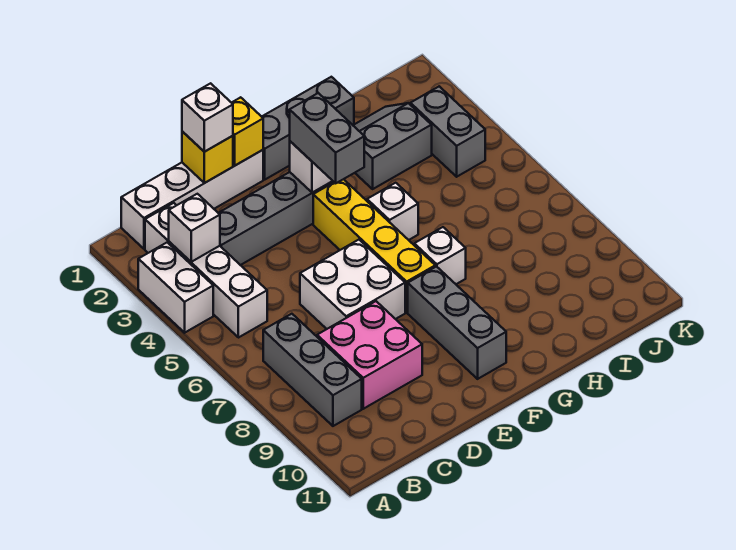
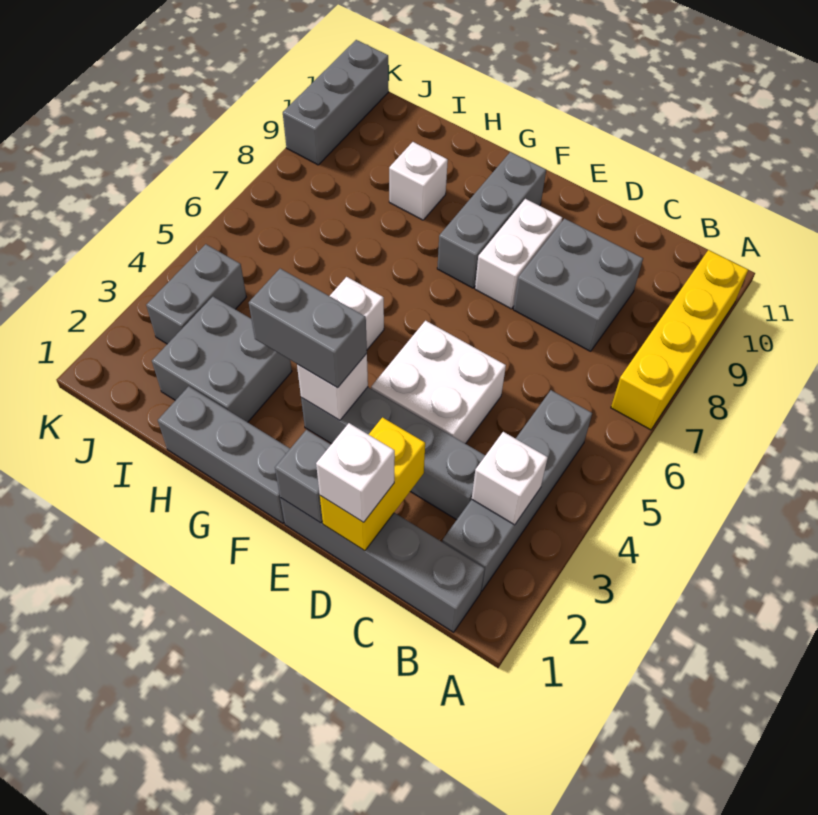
white 1x2 brick [138,242,213,333] -> white 1x2 brick moved to [475,199,562,309]
white 1x4 brick [121,150,263,249] -> grey 1x4 brick [280,498,485,632]
white 1x4 brick [145,203,267,338] -> grey 1x4 brick [442,390,592,591]
grey 1x3 brick [263,314,362,426] -> grey 1x3 brick moved to [283,40,389,165]
pink 2x2 brick [317,301,422,409] -> grey 2x2 brick [513,219,643,351]
yellow 1x1 brick [182,131,233,183] -> yellow 1x2 brick [320,417,425,551]
white 2x2 brick [300,240,405,329] -> white 2x2 brick moved to [371,321,506,444]
yellow 1x1 brick [232,97,263,165] -> grey 1x1 brick [275,430,331,523]
grey 1x2 brick [290,93,364,183] -> grey 1x2 brick turned to [249,269,367,388]
yellow 1x4 brick [313,179,435,312] -> yellow 1x4 brick moved to [611,250,748,430]
white 1x1 brick [414,227,466,284] -> white 1x1 brick moved to [389,142,448,220]
grey 2x2 slope [353,103,432,189] -> grey 2x2 brick [152,297,292,422]

